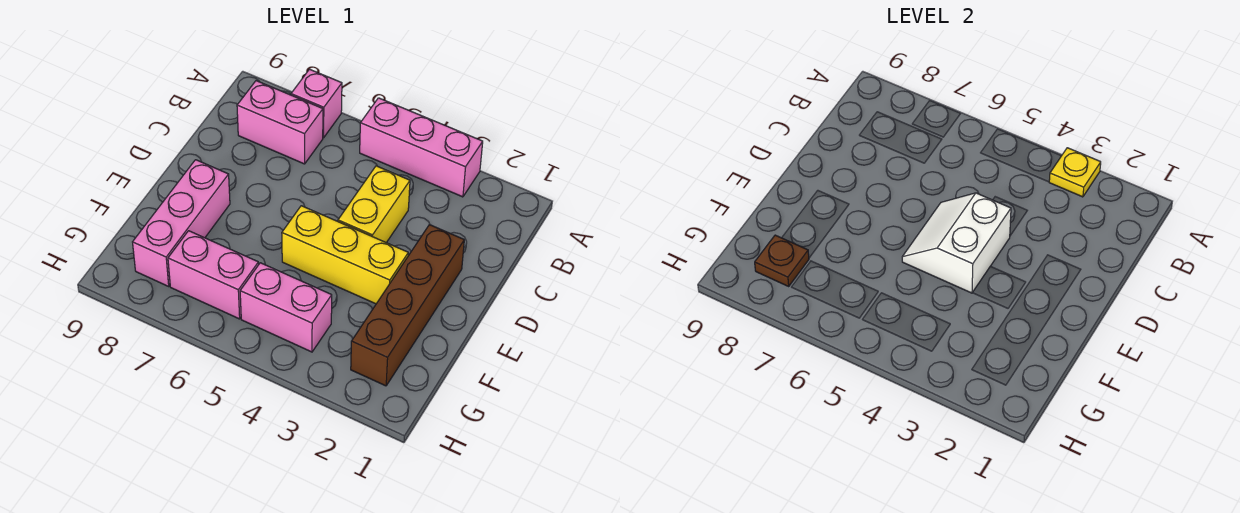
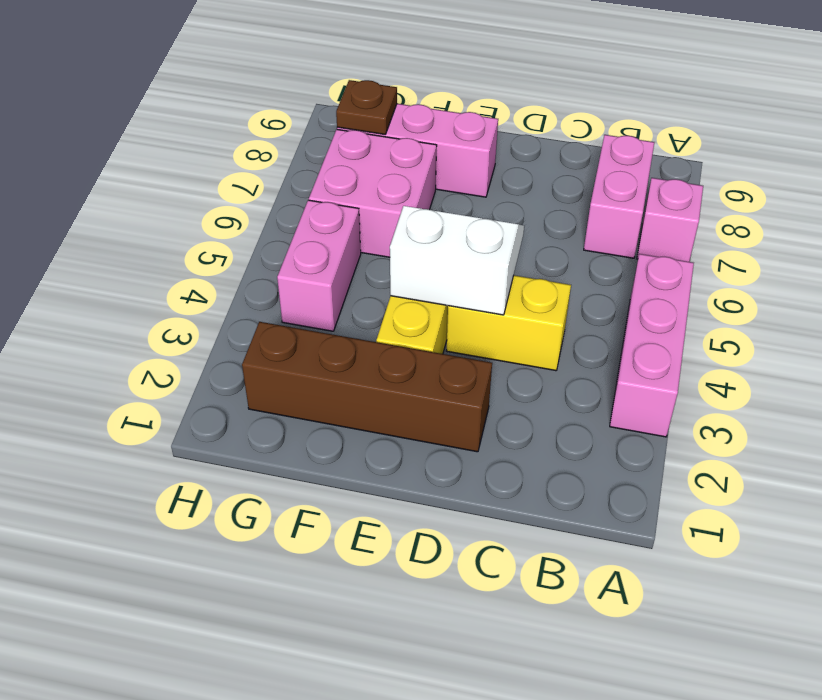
yellow 1x1 plate [1049,148,1101,197] -> none
pink 1x2 brick [168,231,259,319] -> pink 2x2 brick [309,129,437,257]

